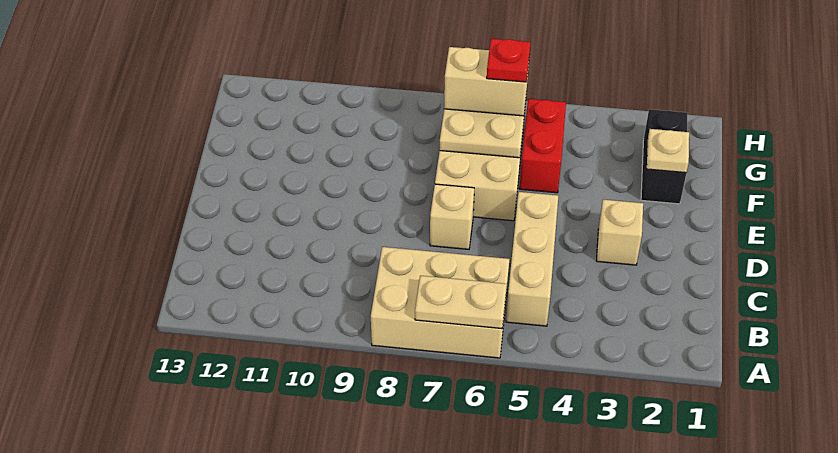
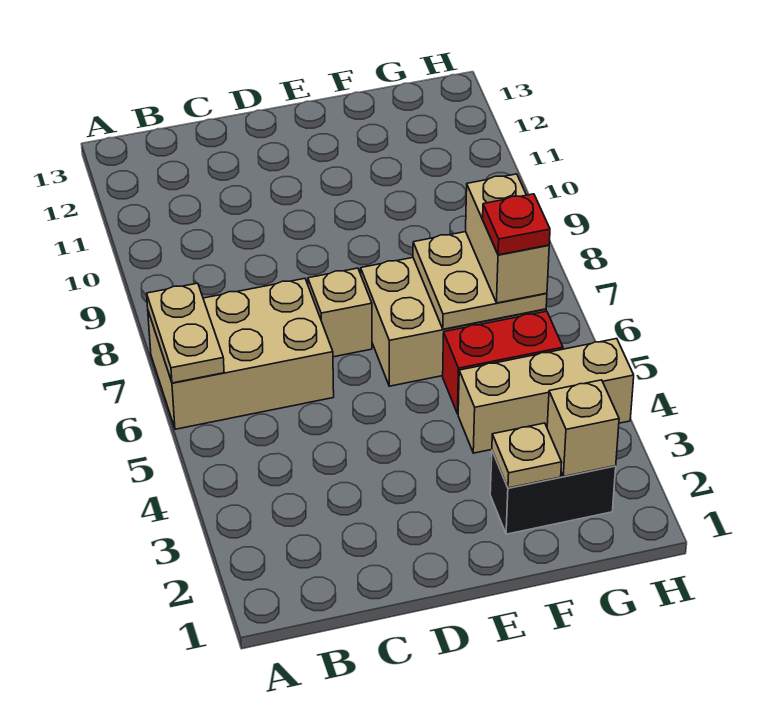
tan 2x3 brick [371,247,509,358] -> tan 2x3 brick turned to [148,278,334,429]
tan 1x3 brick [506,192,558,326] -> tan 1x3 brick moved to [458,339,634,453]
tan 1x1 brick [597,199,643,265] -> tan 1x1 brick moved to [547,380,619,476]

